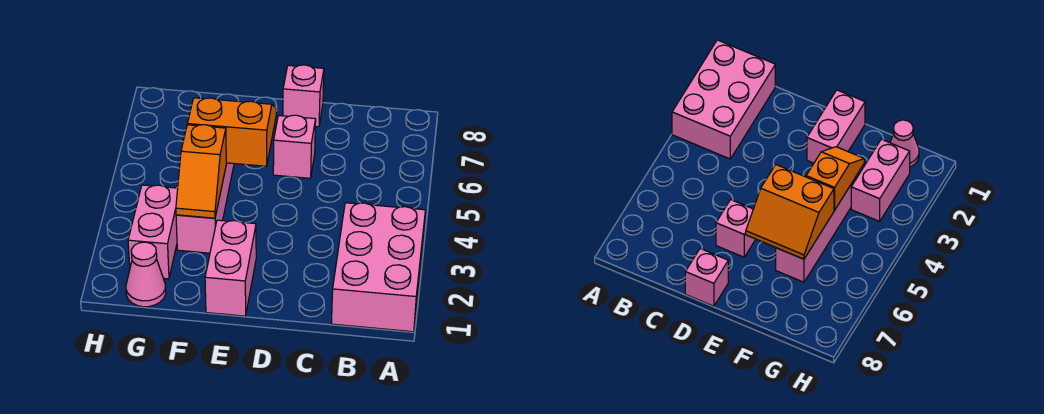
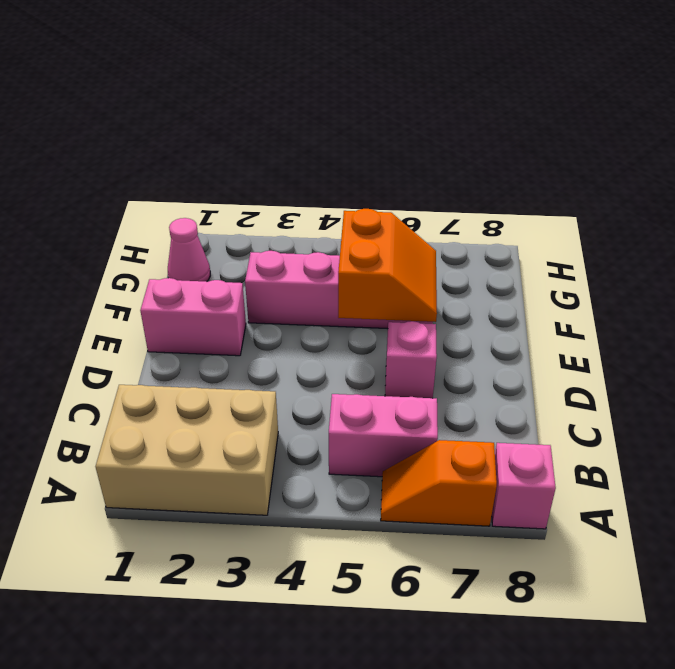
pink 2x3 brick [331,203,425,332] -> tan 2x3 brick [96,385,278,515]
pink 1x1 brick [283,65,324,127] -> pink 1x1 brick moved to [492,443,556,529]
orange 1x2 slope [176,125,226,218] -> orange 1x2 slope moved to [381,440,497,526]
pink 1x2 brick [128,185,178,279] -> pink 1x2 brick moved to [329,394,438,477]

